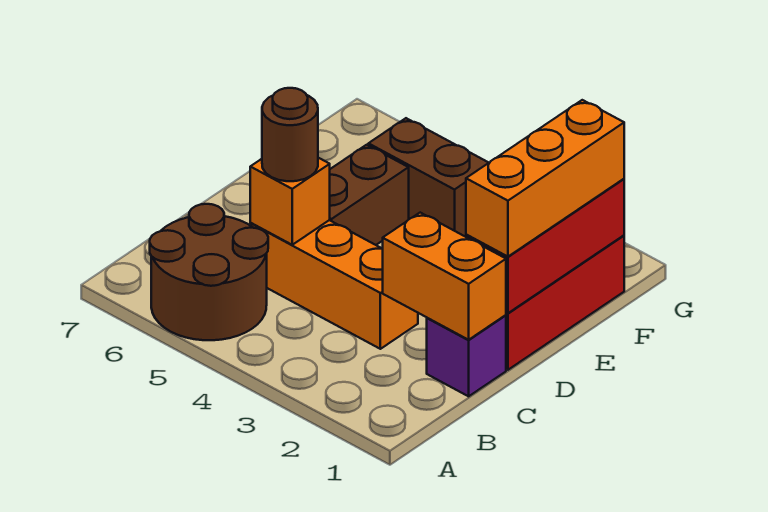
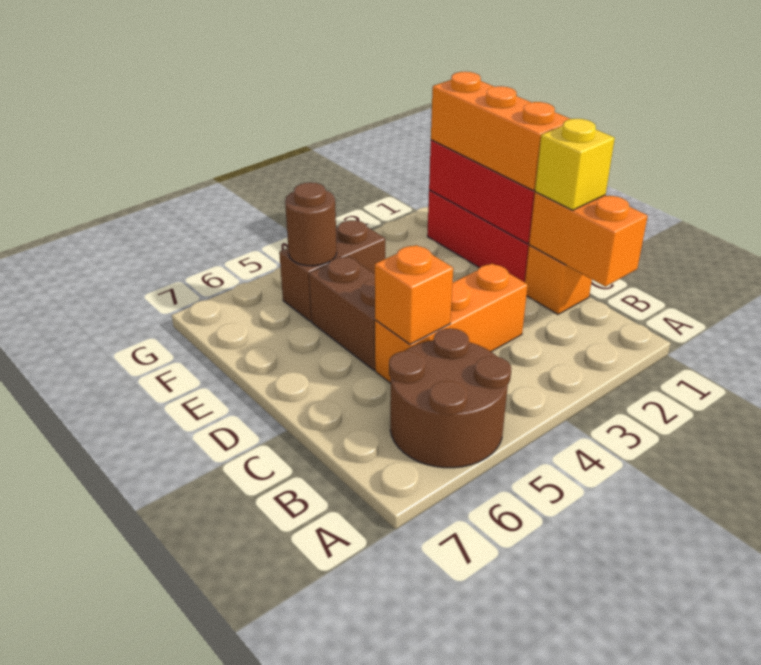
purple 1x1 brick [427,315,506,396] -> orange 1x1 brick [525,245,592,314]
orange 1x2 brick [383,213,506,340] -> orange 1x2 brick turned to [529,192,648,287]
none -> yellow 1x1 brick [535,119,615,210]
brown 1x1 round brick [262,88,318,181] -> brown 1x1 round brick moved to [285,182,337,266]

